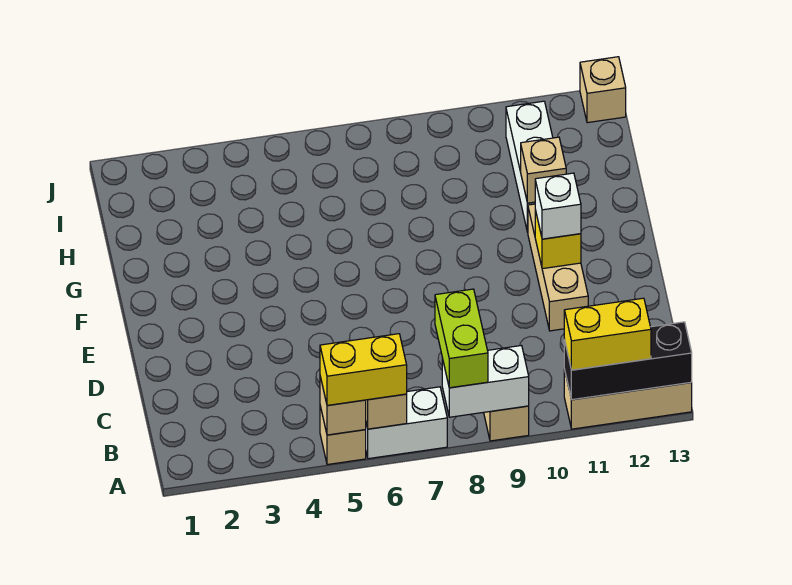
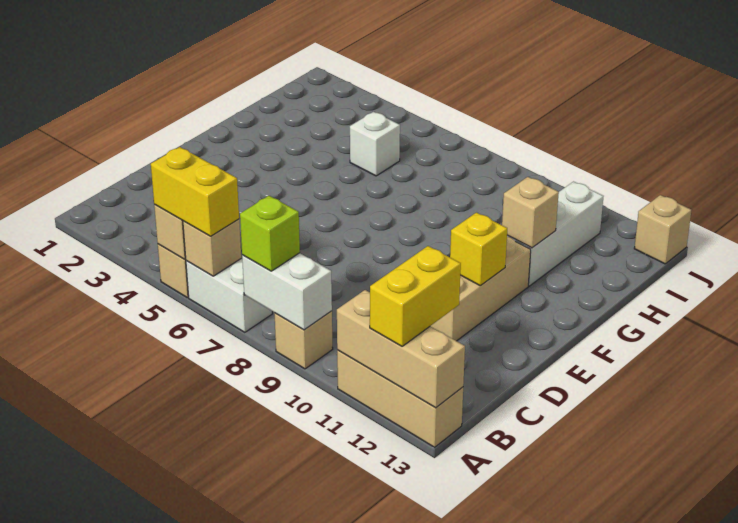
lime 1x2 brick [435,289,488,388] -> lime 1x1 brick [240,196,300,271]
black 1x3 brick [564,322,692,400] -> tan 1x3 brick [337,290,465,408]
yellow 1x2 brick [564,298,651,370] -> yellow 1x2 brick turned to [370,246,461,346]
white 1x1 brick [535,173,581,239] -> white 1x1 brick moved to [350,112,400,176]

